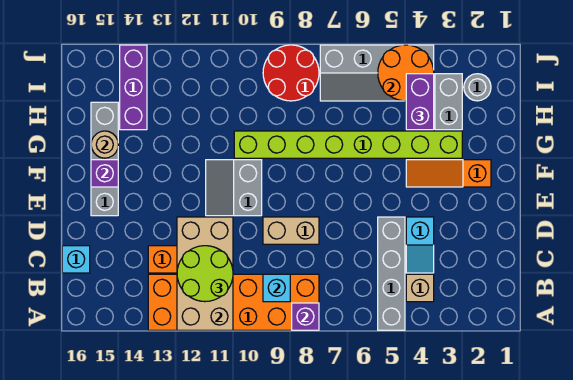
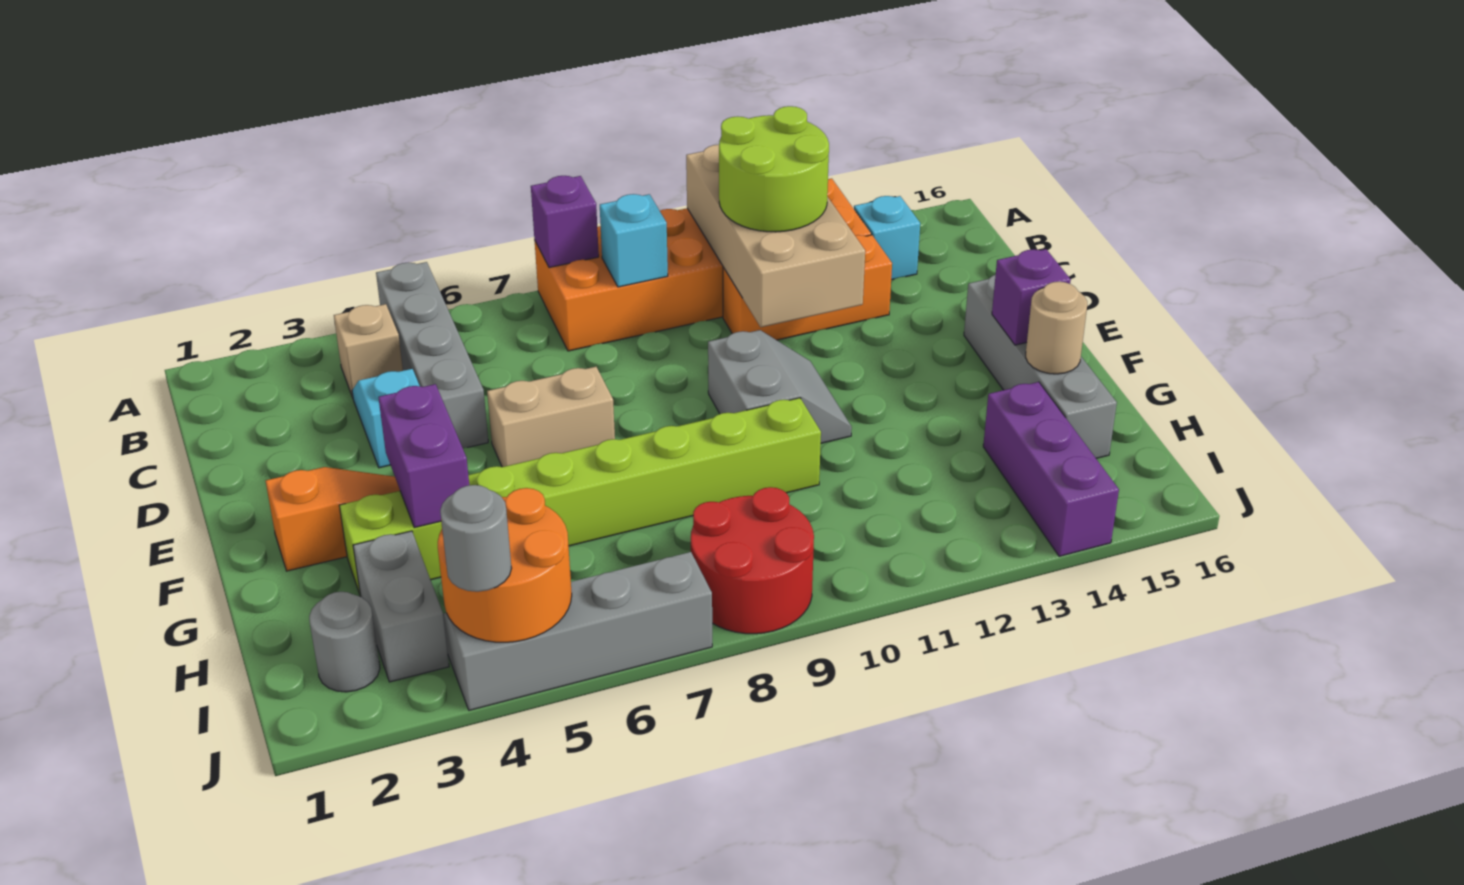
cyan 1x1 brick [62,246,90,273] -> cyan 1x1 brick moved to [854,196,920,280]
tan 1x2 brick [263,217,319,244] -> tan 1x2 brick moved to [487,367,615,467]
purple 1x2 brick [406,74,434,130] -> purple 1x2 brick moved to [378,384,469,528]
none -> grey 1x1 round brick [440,485,512,592]

